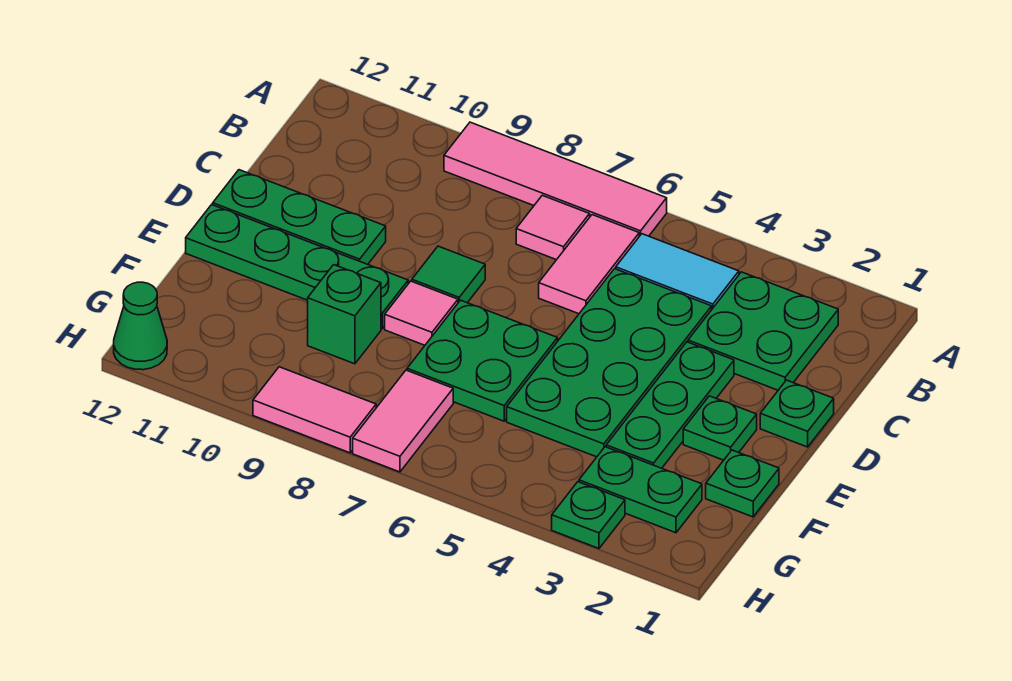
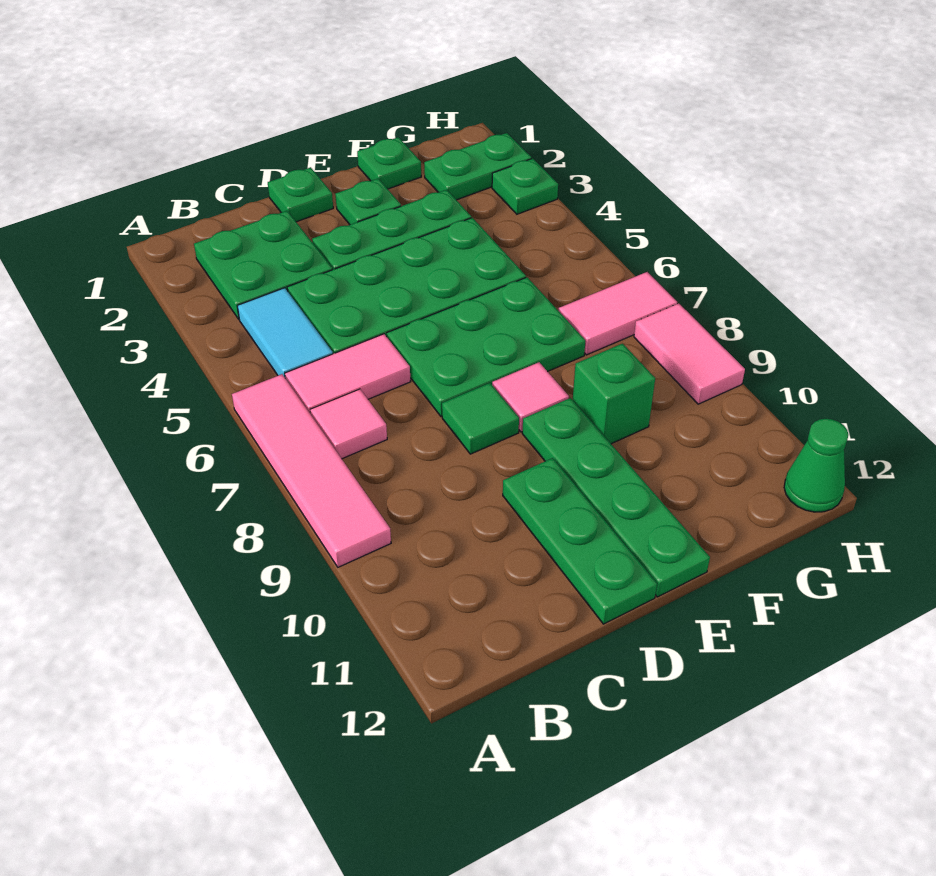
green 2x2 plate [407,300,558,421] -> green 2x3 plate [387,277,585,417]
green 1x2 plate [579,447,702,533] -> green 1x2 plate turned to [424,133,531,200]

